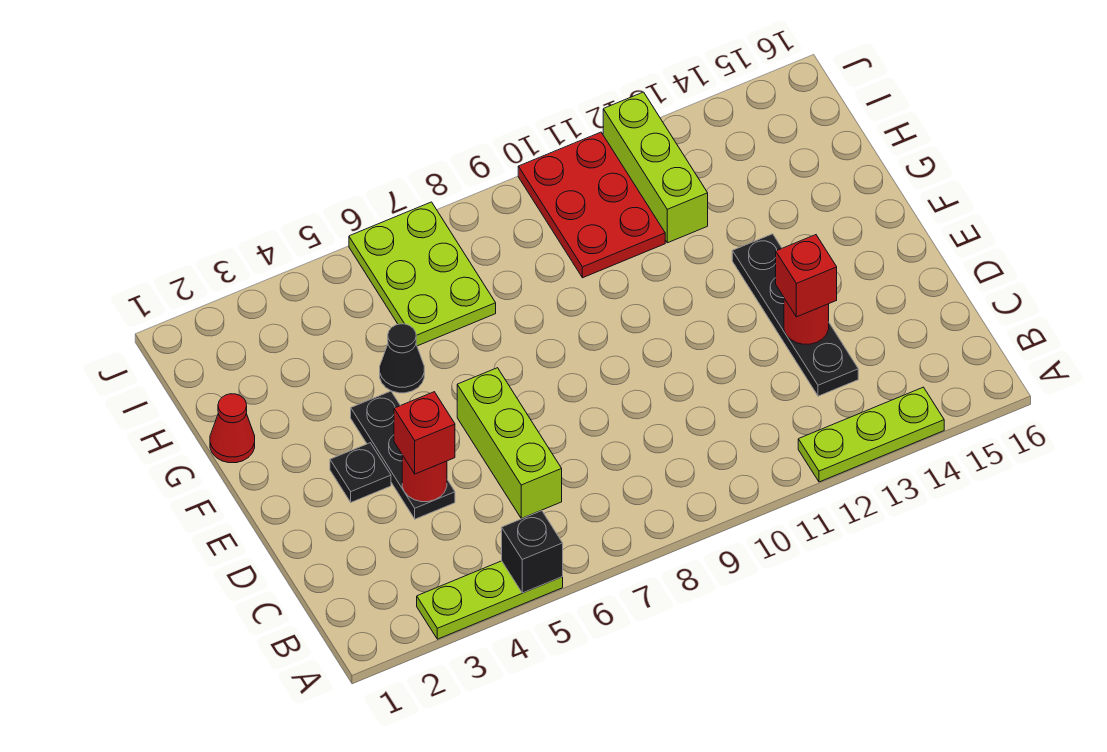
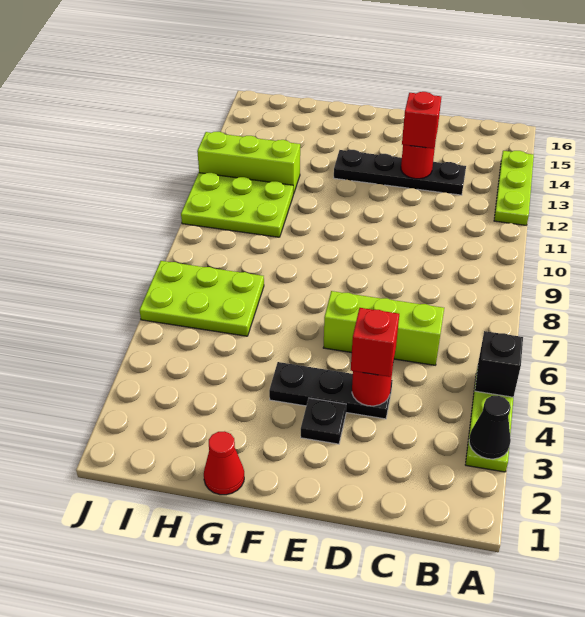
black 1x1 cone [380,324,424,393] -> black 1x1 cone moved to [469,396,511,459]
red 2x3 plate [518,132,665,278] -> lime 2x3 plate [181,173,293,237]

